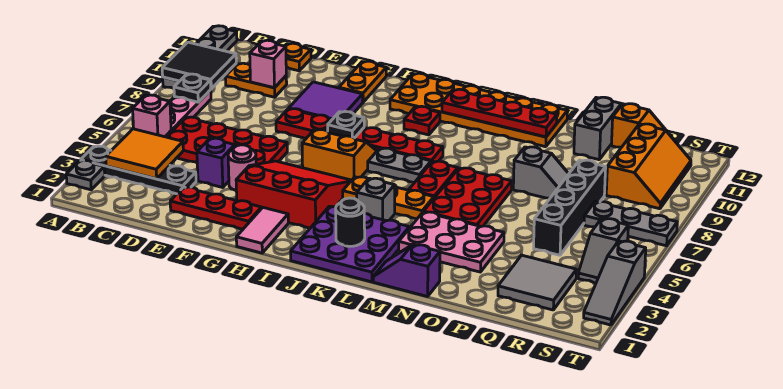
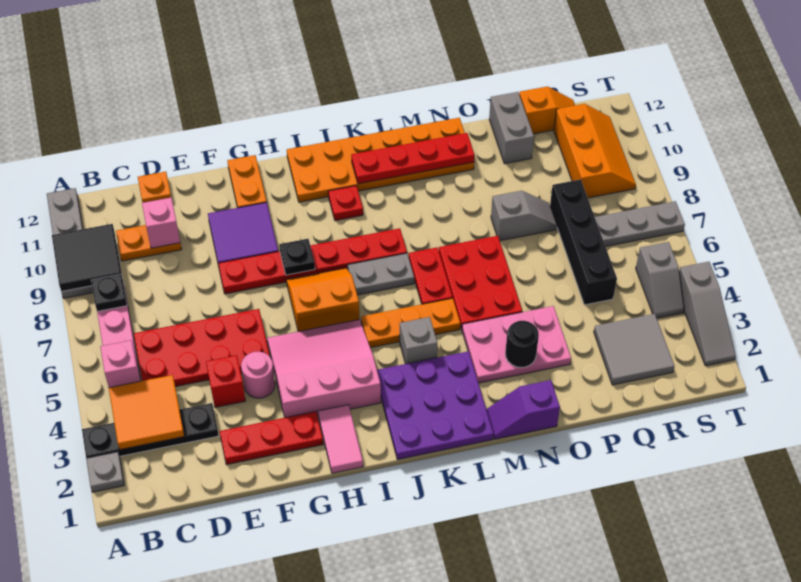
purple 1x1 brick [197,138,235,188] -> red 1x1 brick [206,355,245,407]
red 3x3 slope [236,161,351,228] -> pink 3x3 slope [267,320,381,418]
black 1x1 round brick [336,198,365,246] -> black 1x1 round brick moved to [505,321,539,367]

